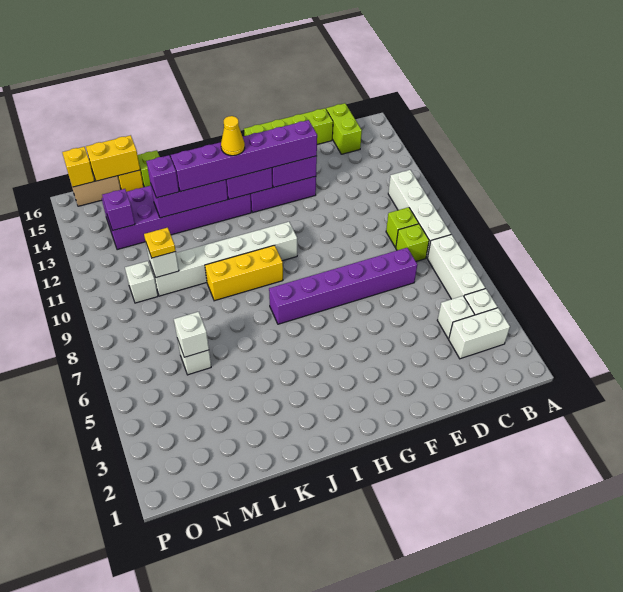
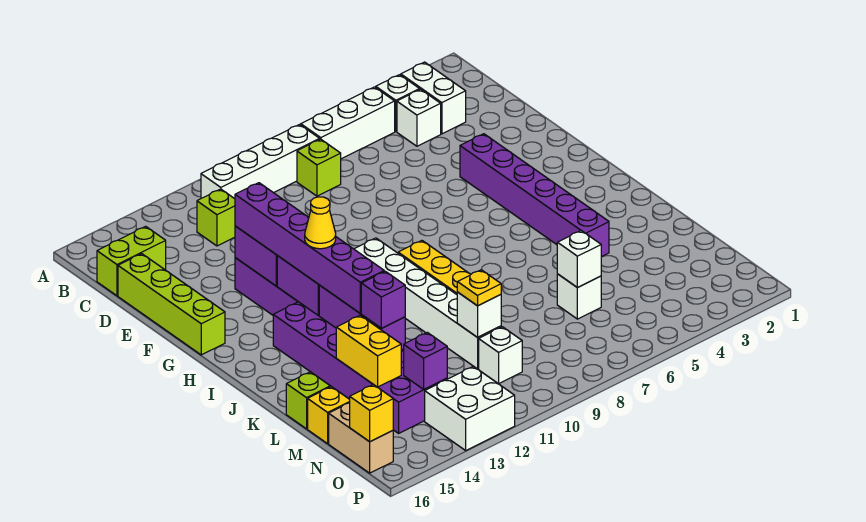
lime 1x1 brick [386,207,419,248] -> lime 1x1 brick moved to [197,189,235,246]
purple 1x6 brick [269,248,417,324] -> purple 1x6 brick moved to [460,134,609,257]
yellow 1x2 brick [86,135,140,181] -> yellow 1x2 brick moved to [336,315,401,387]
none -> white 2x2 brick [425,366,515,450]

